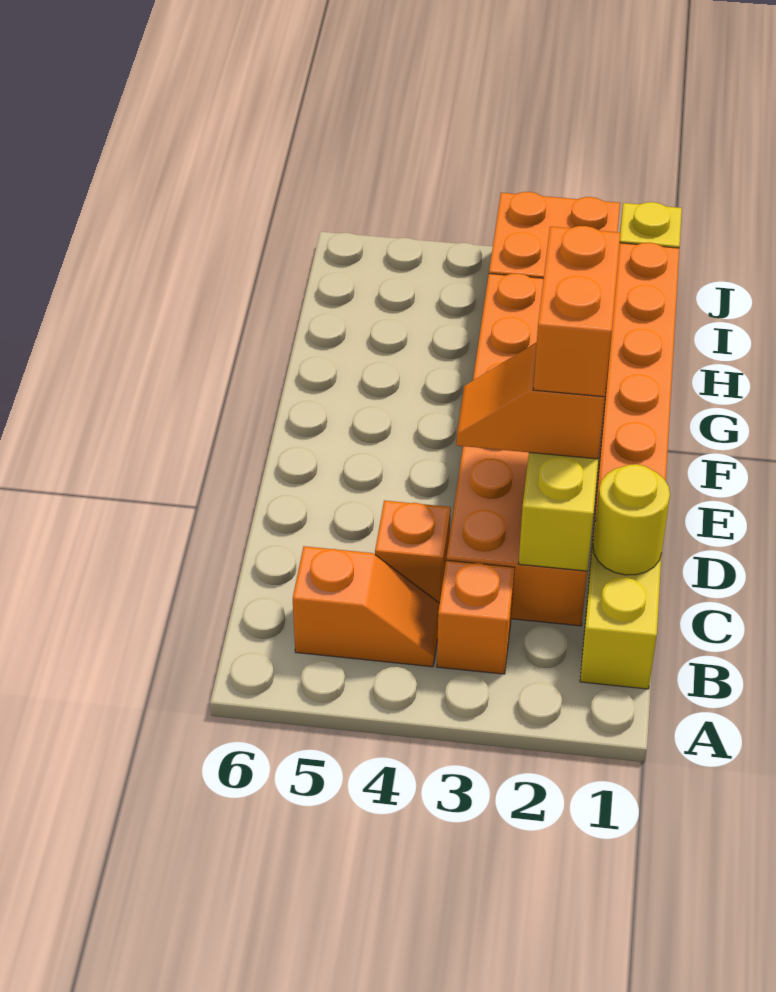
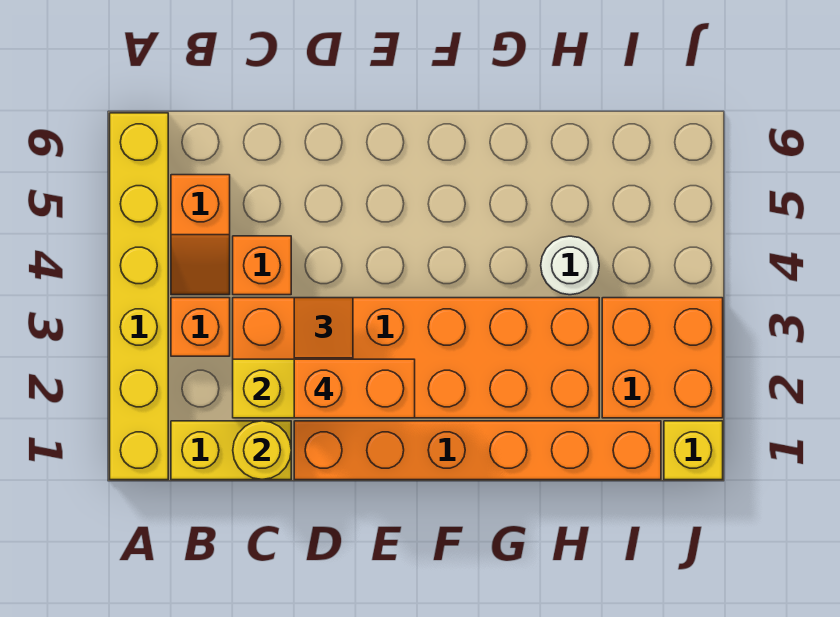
none -> yellow 1x6 brick [110,113,168,480]
none -> white 1x1 round brick [541,236,599,295]

